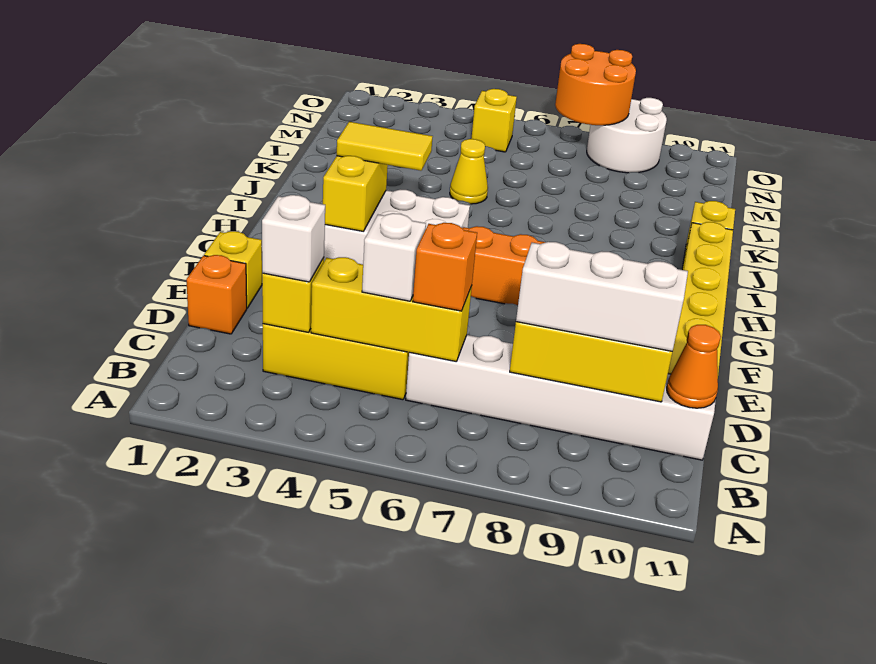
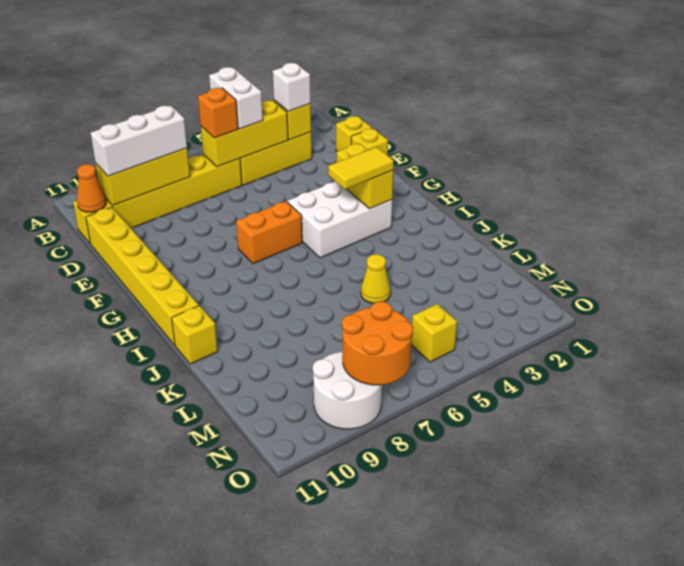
white 1x1 brick [362,213,426,301] -> white 1x2 brick [209,67,263,129]
white 1x6 brick [406,335,716,460] -> yellow 1x6 brick [73,154,242,244]
orange 1x1 brick [186,255,247,334] -> yellow 1x1 brick [336,116,372,152]

